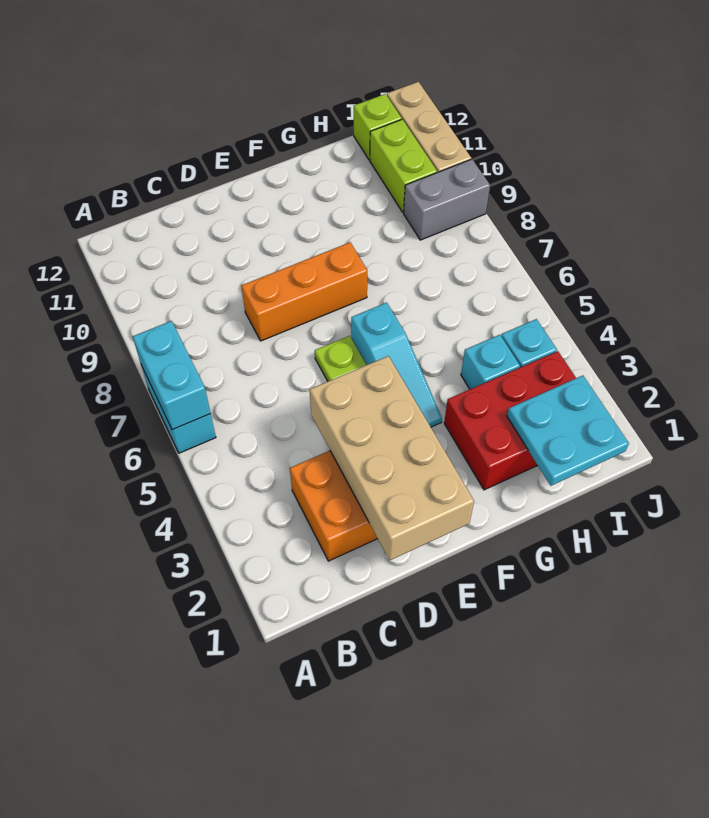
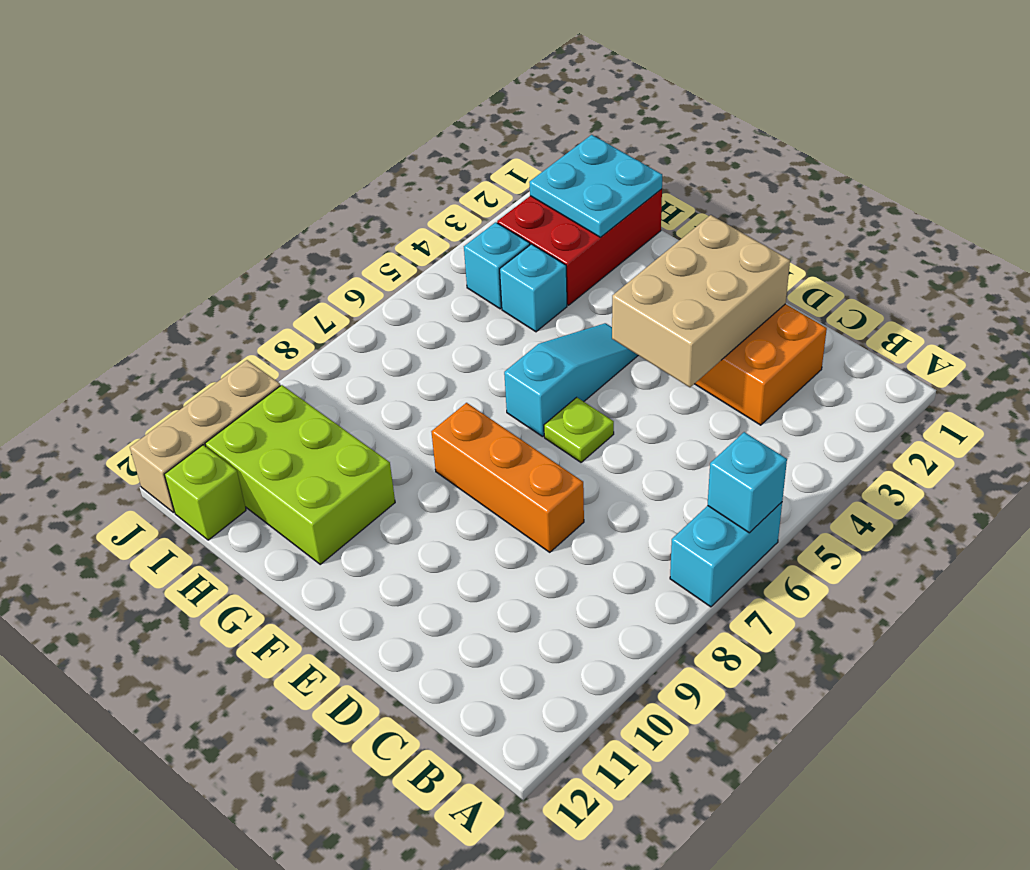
cyan 1x2 brick [133,321,211,430] -> cyan 1x1 brick [708,432,787,533]
tan 2x4 brick [310,356,474,560] -> tan 2x3 brick [612,215,790,387]
red 2x3 brick [444,351,576,490] -> red 2x3 brick turned to [497,189,662,305]
grey 1x2 brick [404,159,490,240] -> none
lime 1x2 brick [370,119,437,213] -> lime 2x3 brick [205,385,395,564]

